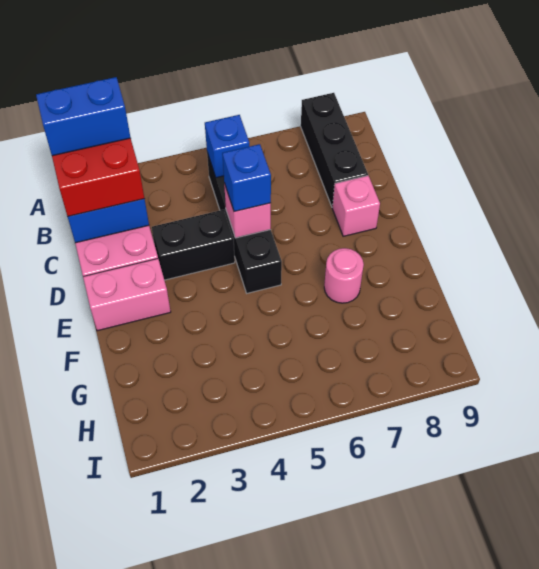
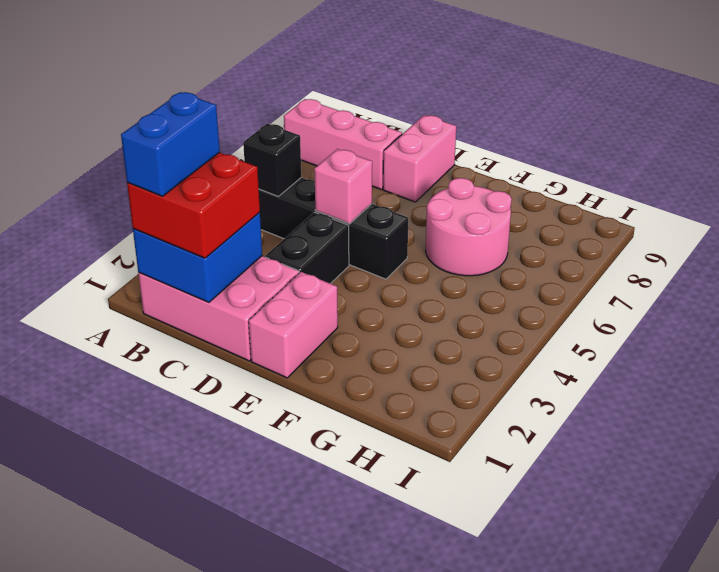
black 1x3 brick [301,93,368,207] -> pink 1x3 brick [284,99,402,190]
blue 1x1 brick [205,115,249,178] -> black 1x1 brick [243,124,301,196]
blue 1x1 brick [222,144,271,212] -> none
pink 1x1 brick [332,176,380,236] -> pink 1x2 brick [383,115,456,202]
pink 1x1 round brick [324,248,364,303] -> pink 2x2 round brick [426,178,512,276]

